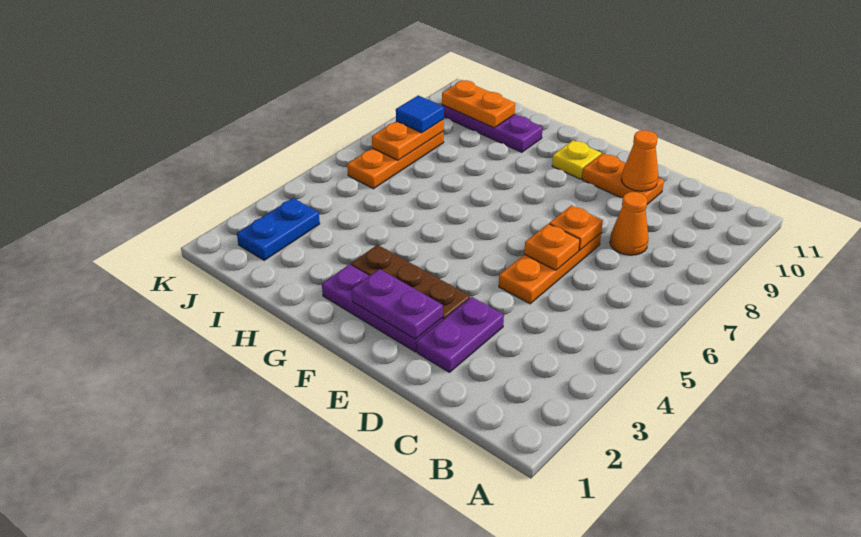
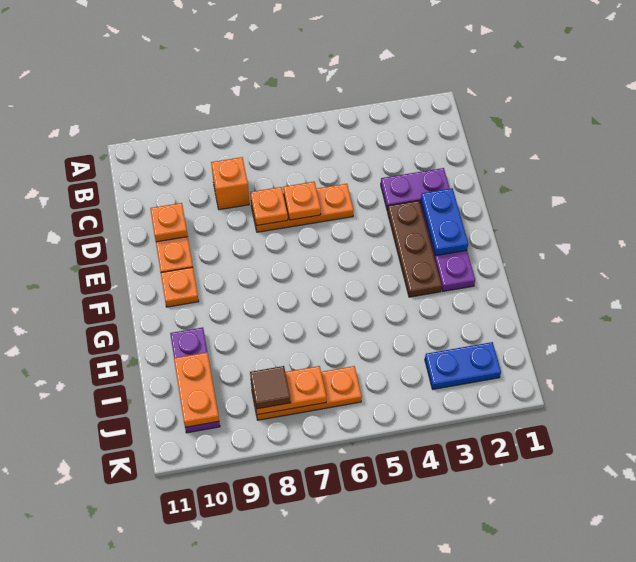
orange 1x1 cone [610,192,649,255] -> orange 1x1 brick [211,157,249,210]
orange 1x1 cone [621,130,658,191] -> orange 1x1 plate [150,203,188,242]
purple 1x2 plate [352,269,443,339] -> blue 1x2 plate [421,188,468,256]
yellow 1x1 plate [552,140,601,179] -> orange 1x1 plate [161,267,199,307]
blue 1x1 tile [396,95,444,133] -> brown 1x1 tile [250,366,291,409]

